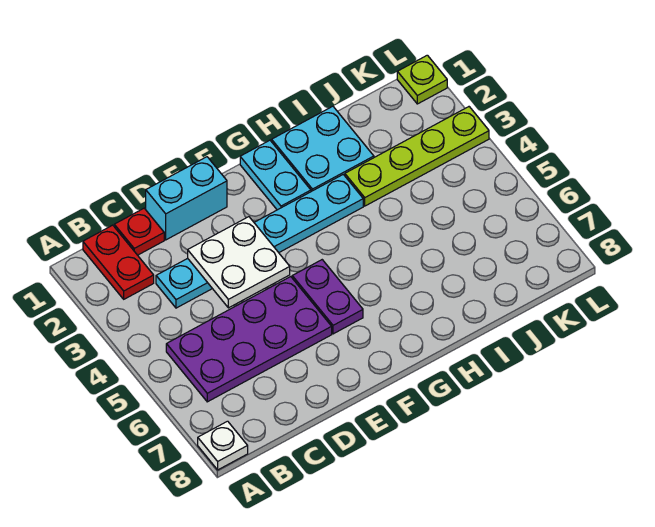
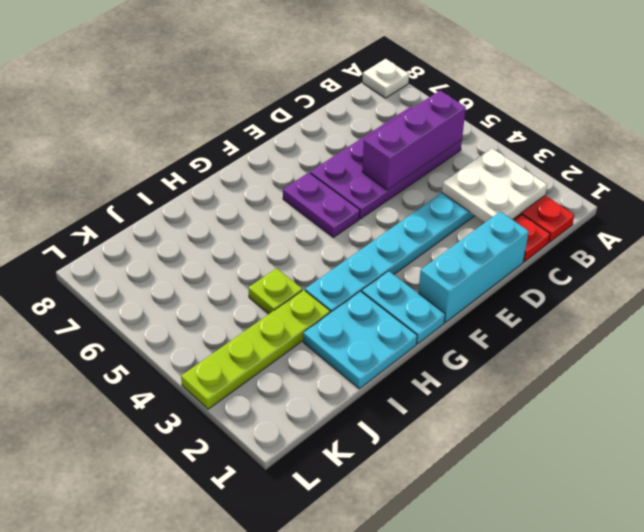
none -> purple 1x3 brick [362,91,466,190]
cyan 1x2 brick [146,157,227,240] -> cyan 1x3 brick [418,212,529,323]
white 2x2 plate [188,217,290,308] -> white 2x2 plate moved to [442,148,547,222]
lime 1x1 plate [397,55,447,104] -> lime 1x1 plate moved to [248,268,302,314]

